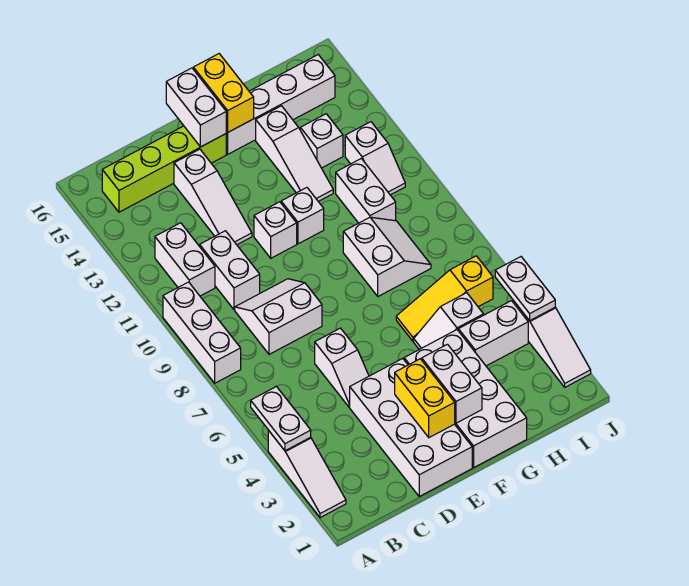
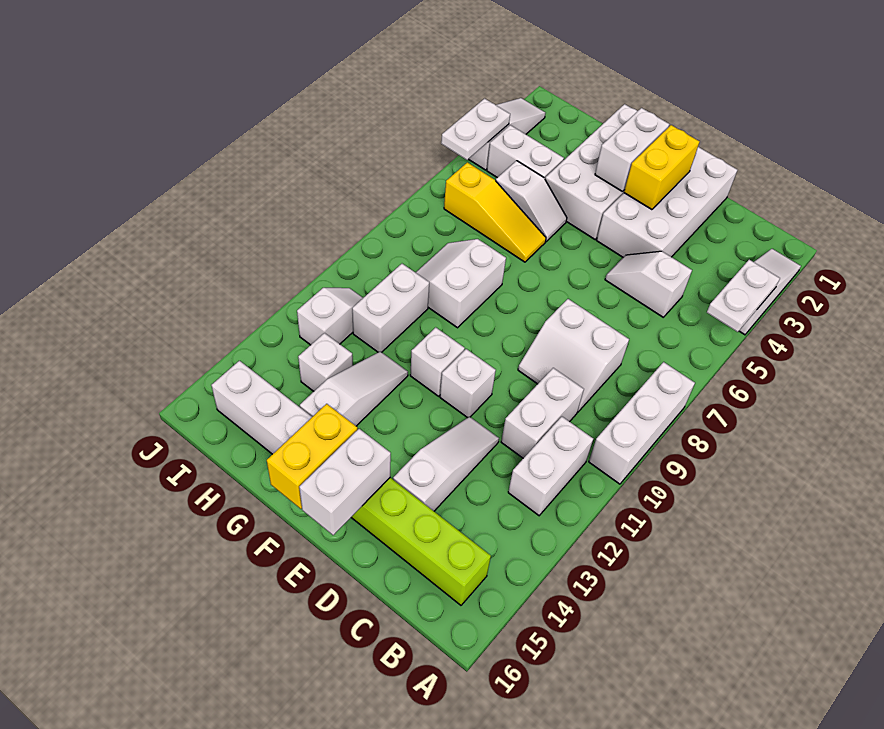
white 1x2 slope [315,328,369,407] -> white 1x2 slope turned to [605,251,692,317]

